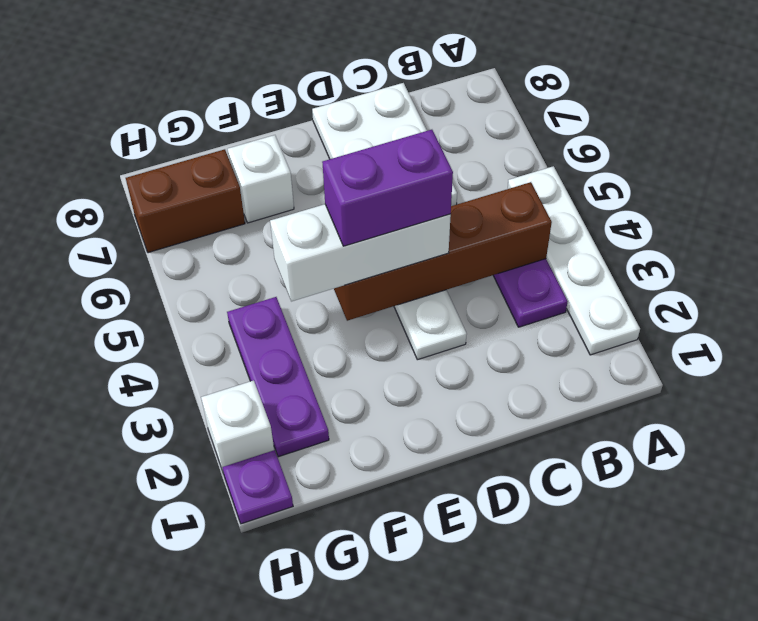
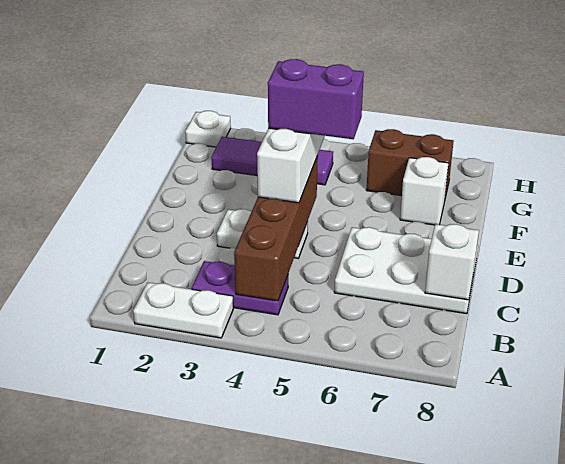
white 1x4 plate [508,166,640,355] -> white 1x2 plate [133,282,233,338]
purple 1x2 brick [322,130,453,246] -> purple 1x2 brick turned to [268,59,364,139]
purple 1x3 plate [227,297,329,457] -> purple 1x3 tile [211,137,333,185]
brown 1x2 brick [126,149,245,253] -> brown 1x2 brick turned to [366,129,453,198]
purple 1x1 plate [222,450,293,524] -> white 1x1 plate [185,111,231,147]
white 1x1 brick [201,380,274,474] -> white 1x1 brick moved to [425,224,479,300]

